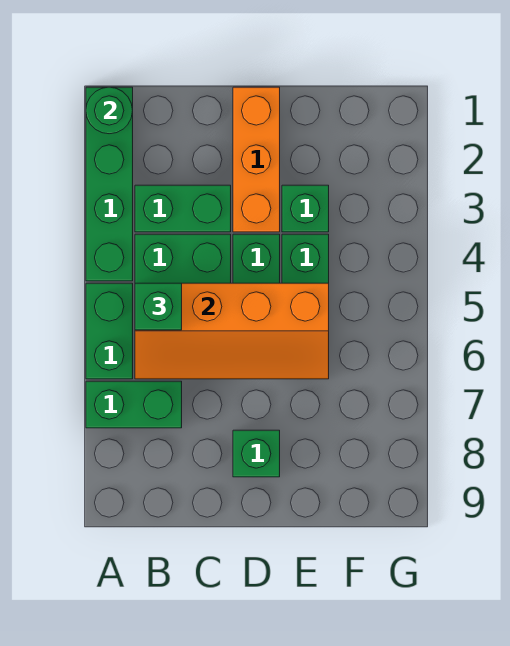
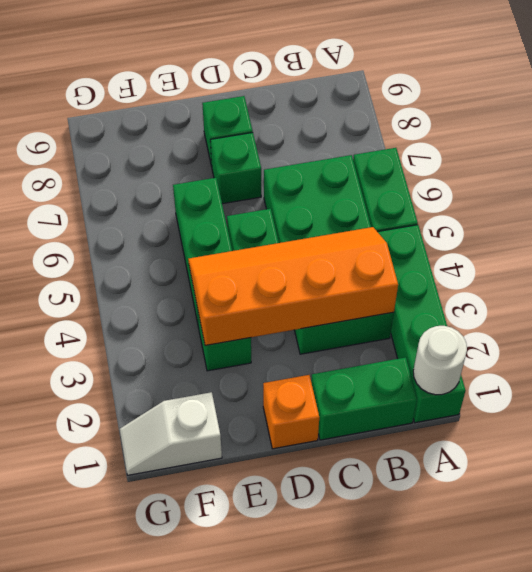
green 1x1 round brick [86,87,133,134] -> white 1x1 round brick [413,326,467,395]
green 1x2 brick [86,381,182,428] -> green 1x2 brick moved to [311,357,417,440]
orange 2x4 slope [135,283,329,379] -> orange 2x4 slope moved to [188,227,398,346]
green 1x1 brick [135,283,182,330] -> green 1x1 brick moved to [210,133,261,204]
orange 1x3 brick [233,87,280,232] -> orange 1x1 brick [263,375,319,449]
none -> white 1x2 slope [120,392,222,475]

